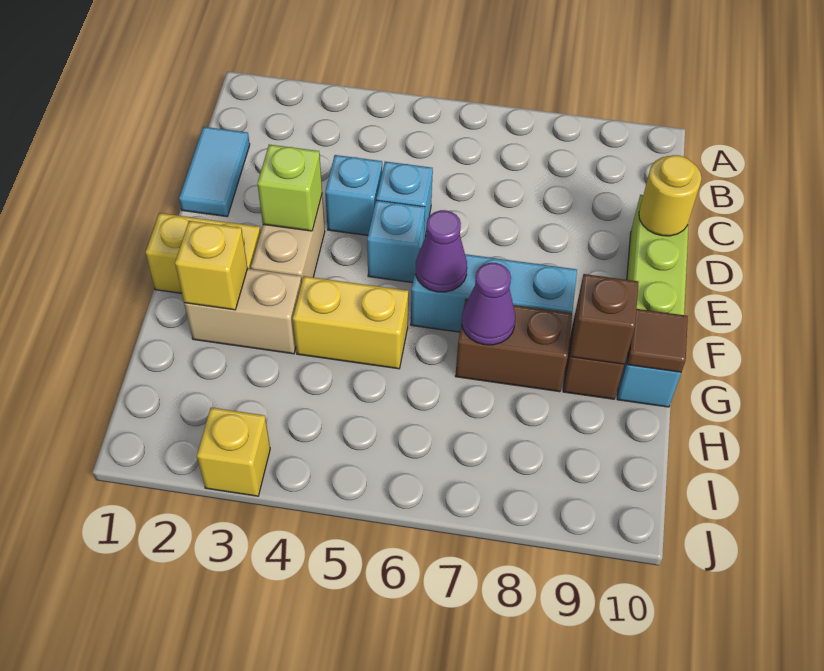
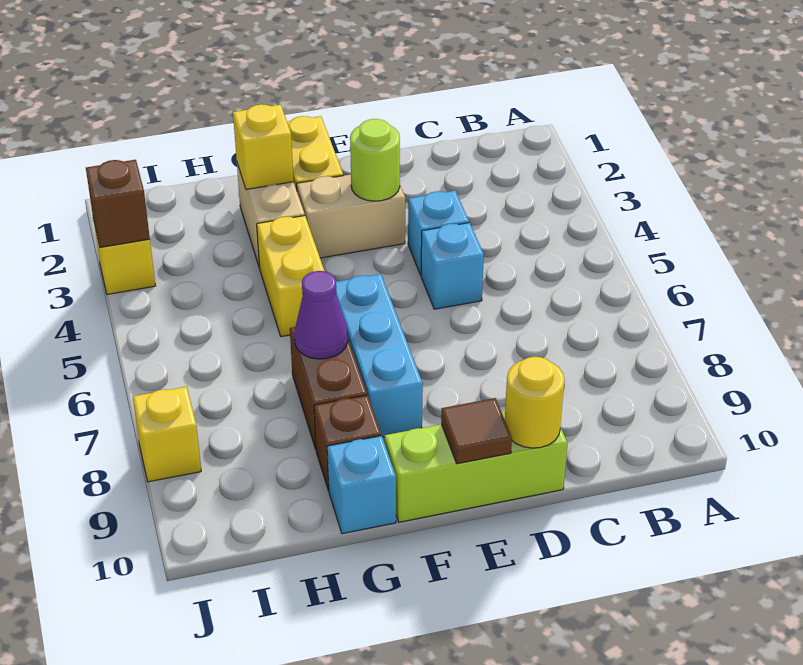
cyan 1x2 tile [179,127,250,217] -> none
lime 1x1 brick [257,145,322,231] -> lime 1x1 round brick [350,119,400,201]
cyan 1x1 brick [367,200,425,283] -> none
purple 1x1 cone [416,210,467,292] -> none
brown 1x1 brick [571,274,639,364] -> brown 1x1 brick moved to [86,160,150,247]
brown 1x1 tile [627,309,688,372] -> brown 1x1 tile moved to [441,398,512,464]
none -> yellow 1x1 brick [133,387,201,482]

